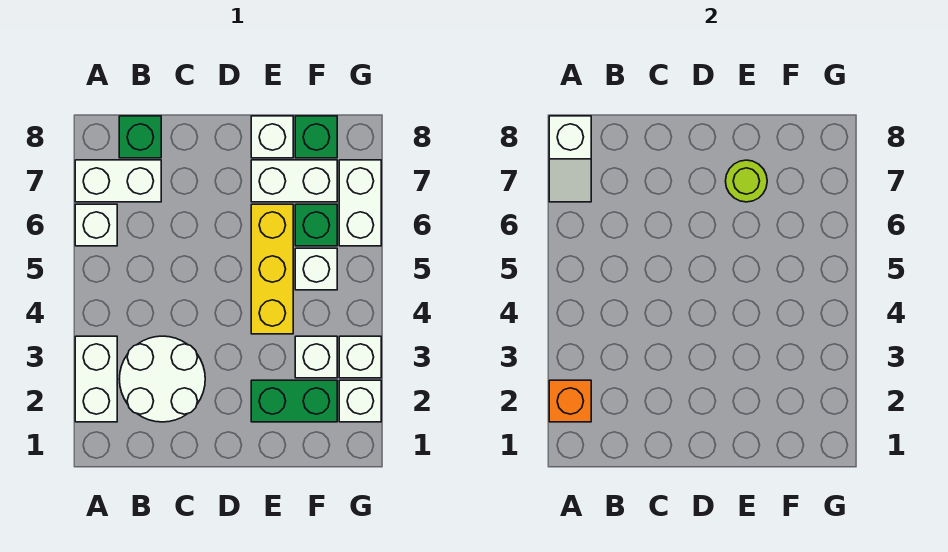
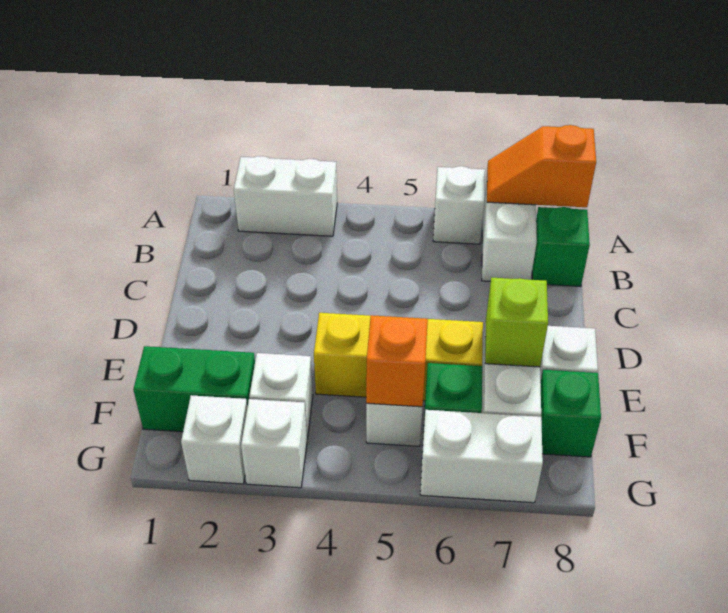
orange 1x1 brick [549,380,591,422] -> orange 1x1 brick moved to [366,315,428,407]
white 1x2 slope [549,116,591,202] -> orange 1x2 slope [487,125,596,207]
white 2x2 round brick [119,336,205,422] -> none
green 1x2 brick [251,380,337,422] -> green 1x2 brick turned to [133,346,255,432]
lime 1x1 round brick [726,160,767,202] -> lime 1x1 brick [485,278,548,367]

